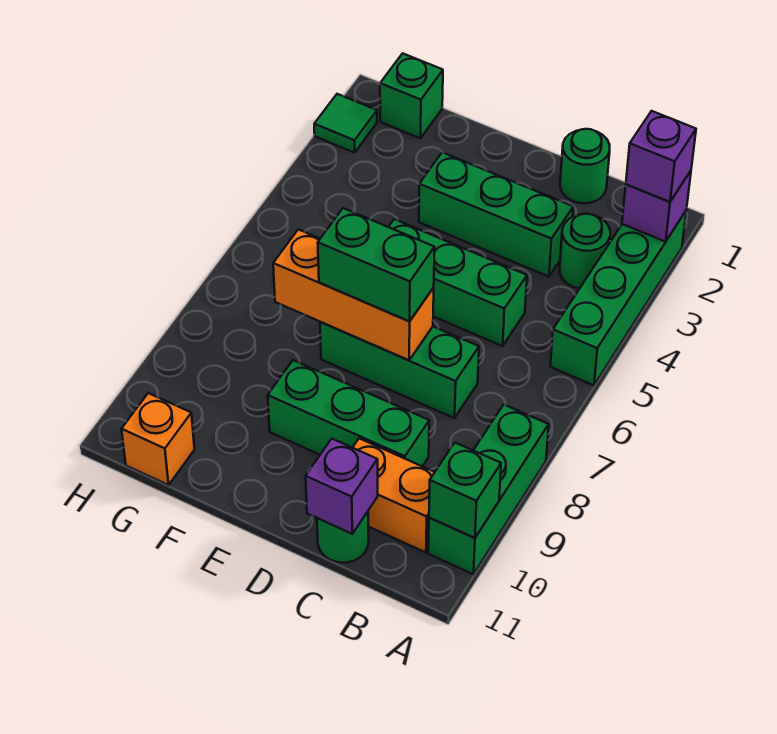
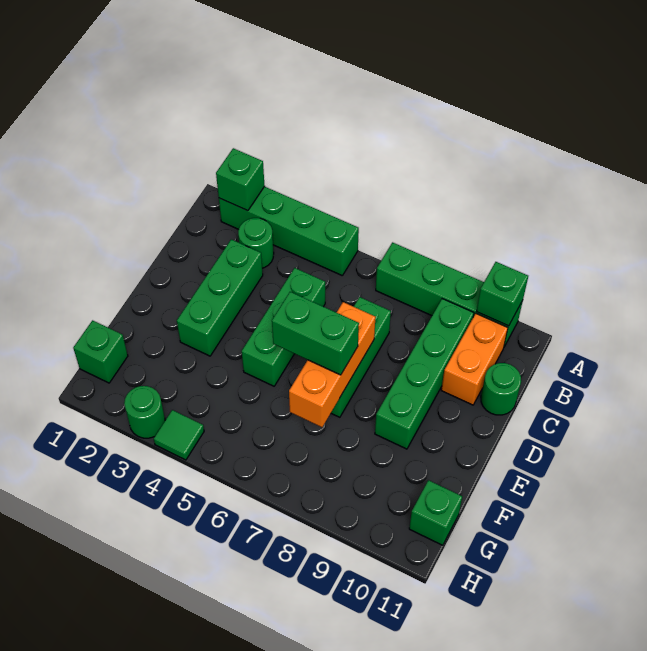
purple 1x1 brick [622,171,691,242] -> green 1x1 brick [216,148,264,211]
purple 1x1 brick [626,111,696,202] -> none
green 1x3 brick [428,405,549,574] -> green 1x4 brick [376,242,523,347]
green 1x1 round brick [560,129,610,203] -> green 1x1 round brick moved to [124,386,165,438]
green 1x3 brick [268,360,429,466] -> green 1x4 brick [375,299,474,449]
purple 1x1 brick [306,439,378,534] -> none
green 1x2 brick [318,208,435,321] -> green 1x2 brick turned to [272,292,359,375]
orange 1x1 brick [122,393,195,485] -> green 1x1 brick [409,480,462,545]
green 1x1 tile [314,94,377,153] -> green 1x1 tile moved to [154,410,204,460]

